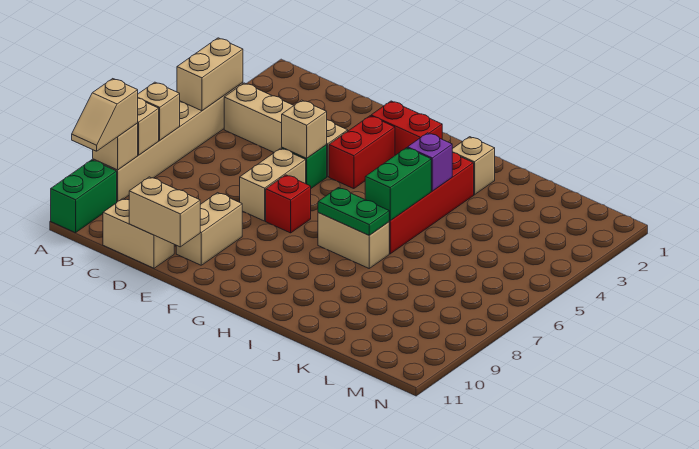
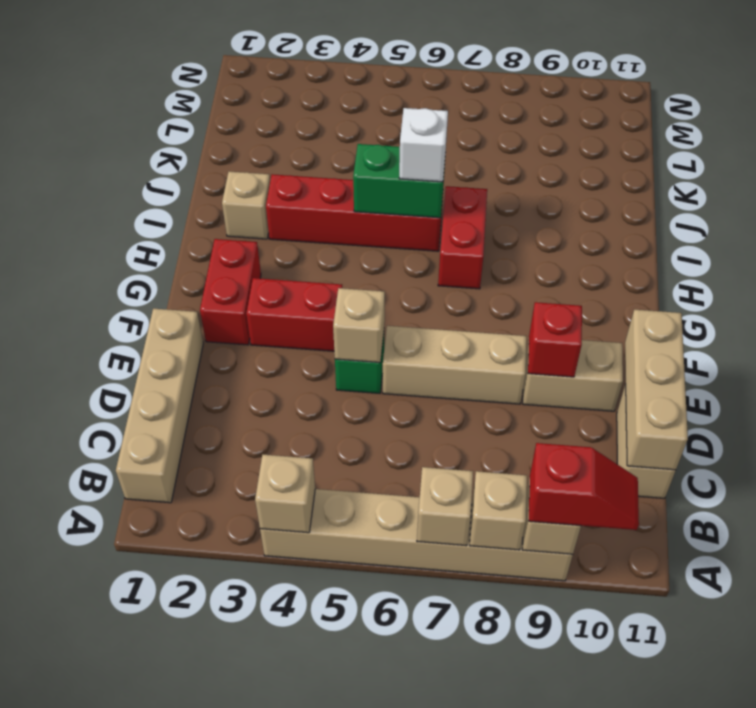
tan 1x2 brick [177,38,243,111] -> tan 1x1 brick [255,455,315,533]
tan 1x2 slope [72,79,138,151] -> red 1x2 slope [529,443,639,530]
green 1x2 brick [51,160,117,233] -> none
tan 1x4 brick [224,83,348,177] -> tan 1x4 brick moved to [116,308,203,503]
tan 1x2 brick [129,177,200,247] -> tan 1x3 brick [625,310,688,470]
tan 1x2 brick [240,148,306,221] -> tan 1x3 brick [383,326,527,404]
red 1x1 brick [266,175,311,233] -> red 1x1 brick moved to [528,302,582,377]
tan 1x2 brick [318,213,389,268] -> red 1x2 brick [438,186,487,289]
green 1x2 plate [318,188,390,235] -> none
purple 1x1 brick [407,133,452,191] -> none
none -> white 1x1 brick [399,108,448,182]

